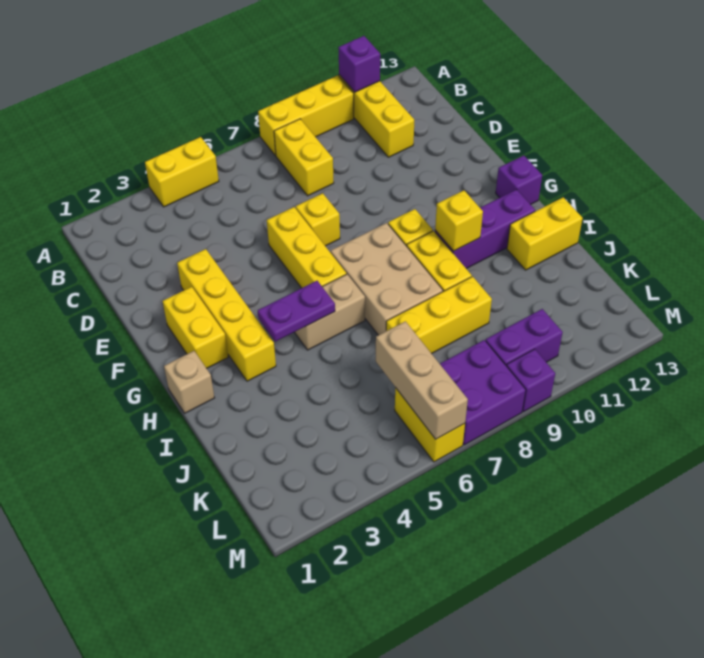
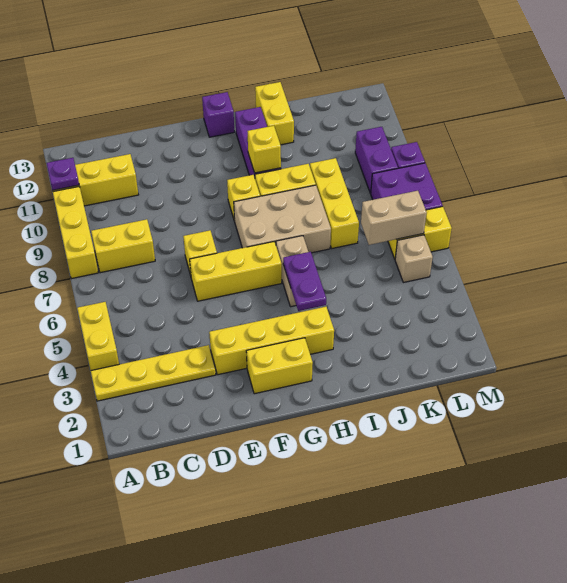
none -> yellow 1x4 plate [91,345,216,401]
purple 1x1 brick [338,36,380,92] -> purple 1x1 plate [47,158,79,190]
tan 1x1 brick [164,351,214,413] -> tan 1x1 brick moved to [395,235,433,283]
tan 1x3 brick [376,321,468,439] -> tan 1x2 brick [361,191,427,245]

